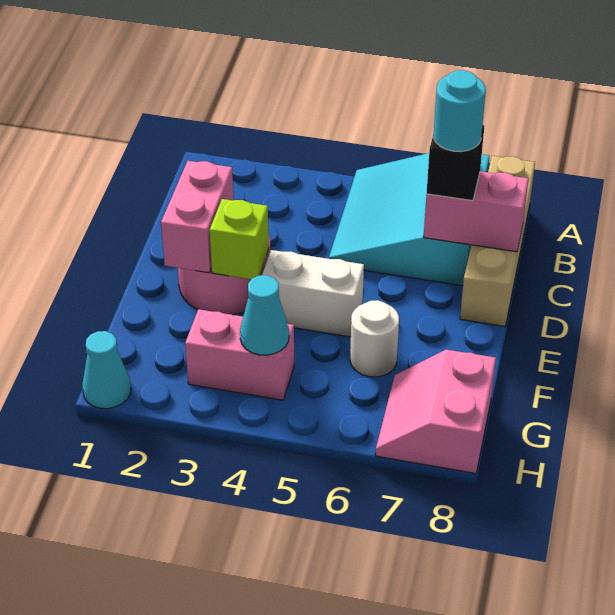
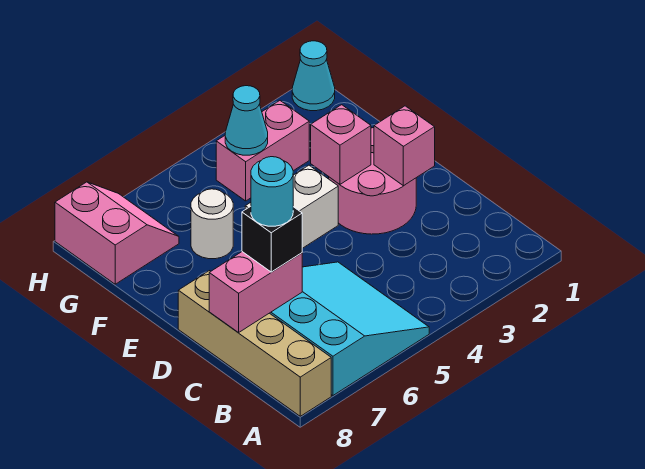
pink 1x2 brick [161,161,233,273] -> pink 1x1 brick [374,106,435,186]
lime 1x1 brick [210,199,269,279] -> pink 1x1 brick [311,105,371,184]

